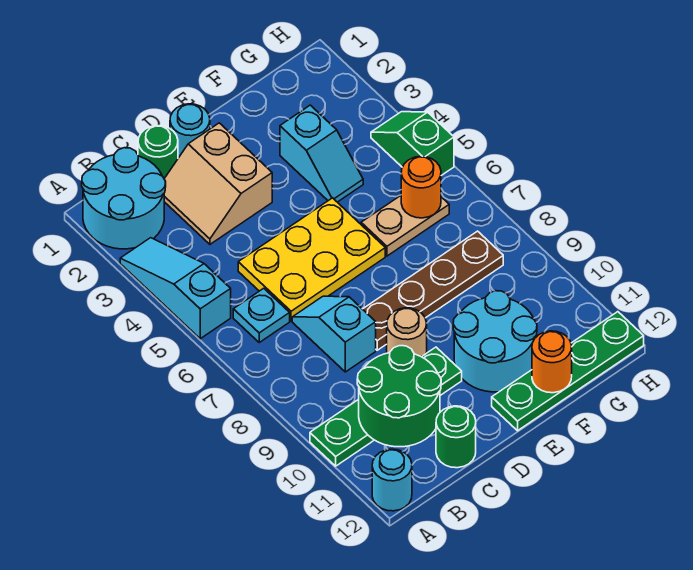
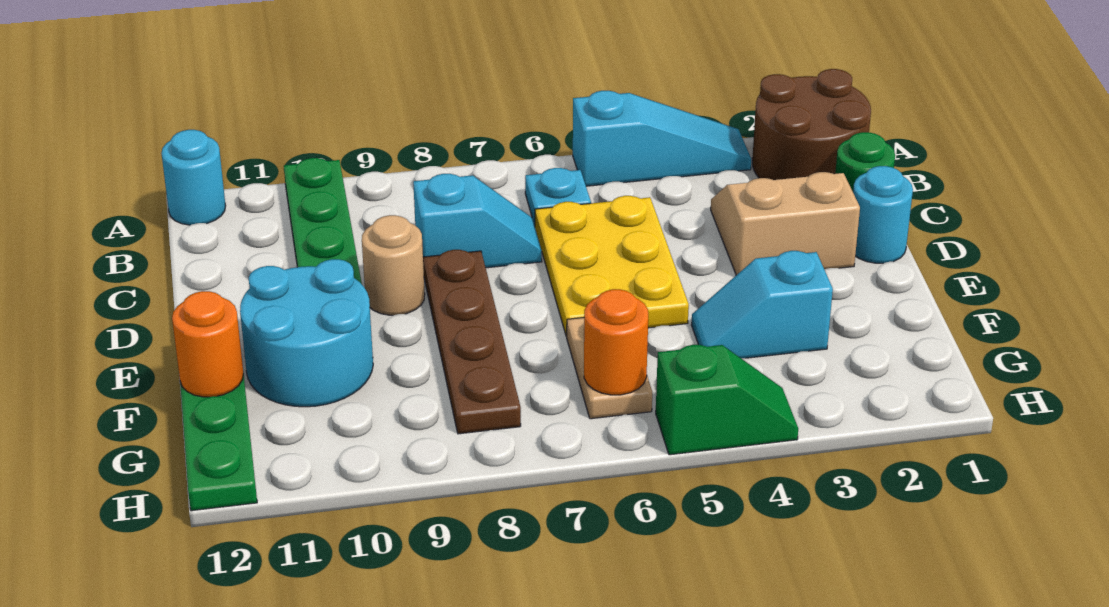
cyan 2x2 round brick [82,148,166,249] -> brown 2x2 round brick [752,69,871,180]
green 2x2 round brick [357,346,441,447] -> none
green 1x1 round brick [436,406,476,468] -> none

